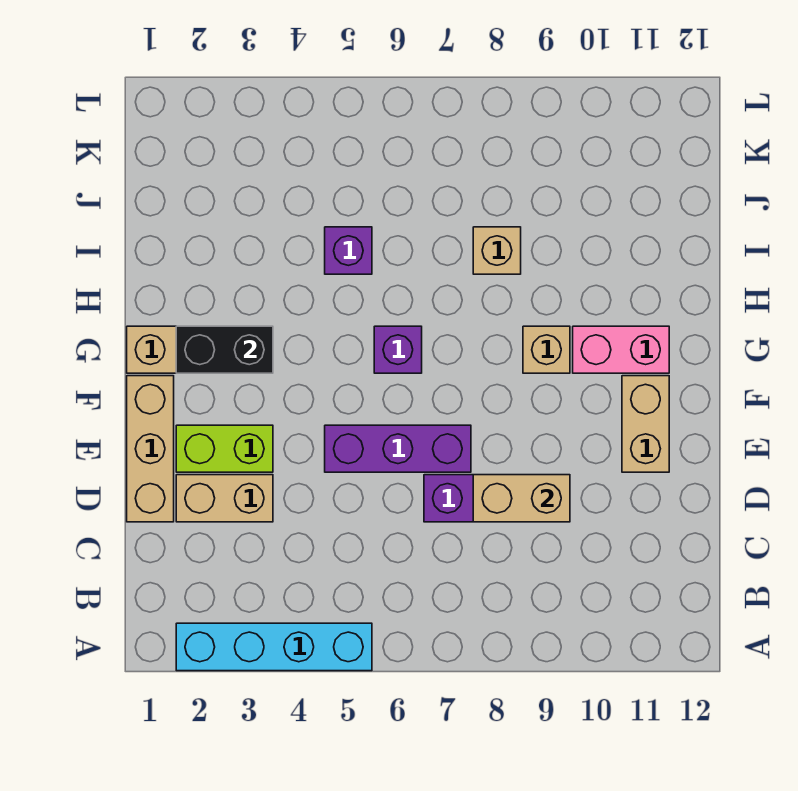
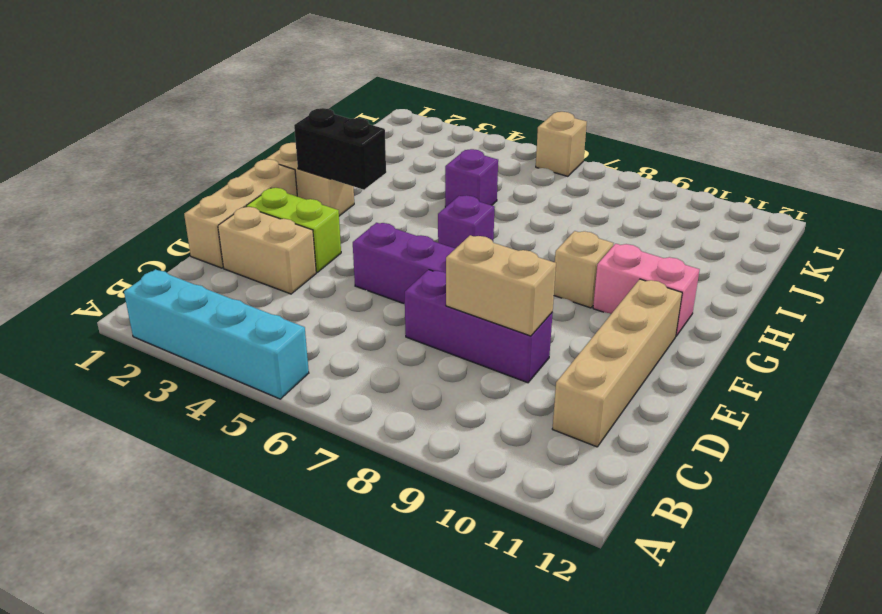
tan 1x2 brick [622,376,669,472] -> tan 1x4 brick [552,279,682,447]
tan 1x1 brick [473,227,521,274] -> tan 1x1 brick moved to [536,112,587,176]

